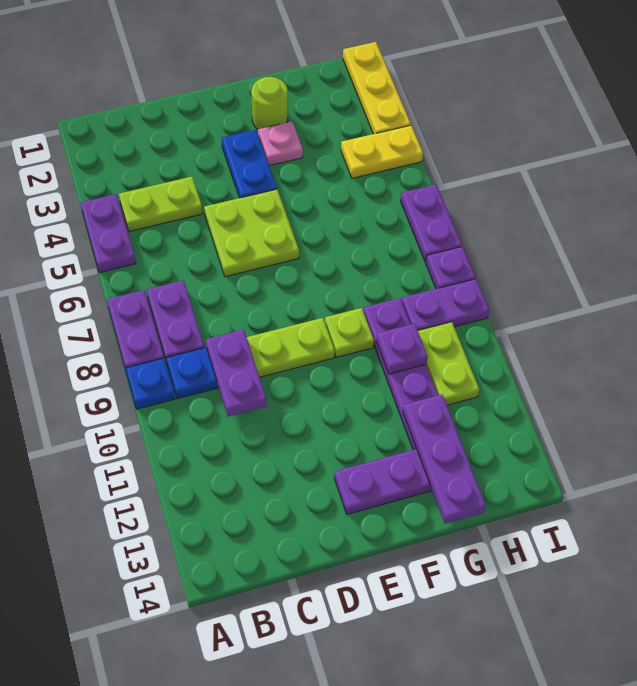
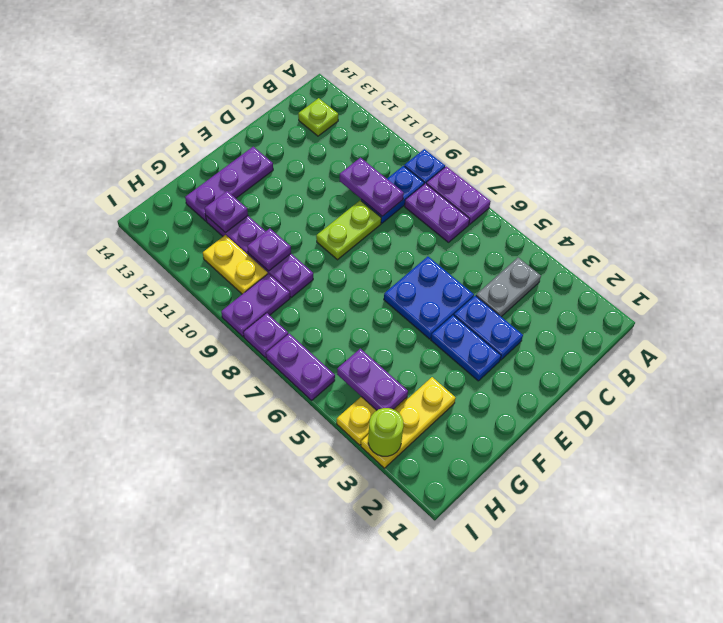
purple 1x2 plate [81,194,136,273] -> purple 1x2 plate moved to [337,349,408,410]
lime 1x2 plate [119,177,203,232] -> grey 1x2 plate [476,258,541,317]
none -> blue 1x2 plate [454,296,523,360]
lime 2x2 plate [204,189,299,277] -> blue 2x2 plate [384,257,474,339]
lime 1x1 round brick [251,77,288,129] -> lime 1x1 round brick moved to [368,408,403,456]
pink 1x1 plate [258,122,303,166] -> none
lime 1x1 plate [325,308,374,357] -> lime 1x1 plate moved to [298,98,338,136]
purple 1x3 plate [403,395,486,524] -> purple 1x1 plate [205,191,248,233]
lime 1x2 plate [418,322,479,405] -> yellow 1x2 plate [203,235,268,294]
yellow 1x3 plate [343,42,411,134] -> yellow 1x3 plate turned to [361,377,456,468]

